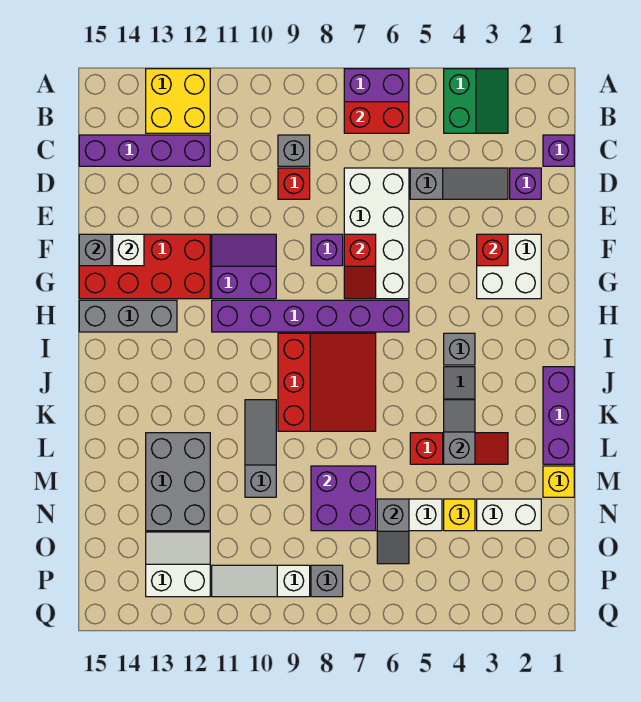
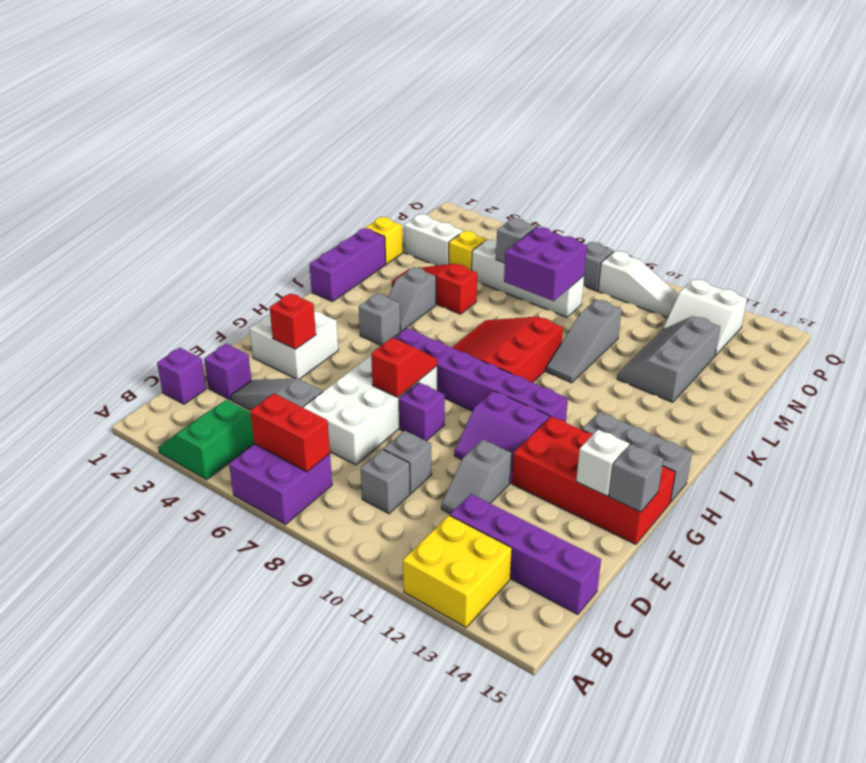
red 1x1 brick [278,168,310,199] -> grey 1x1 brick [383,431,432,493]
grey 1x2 slope [444,400,475,464] -> grey 1x2 slope moved to [441,440,511,514]
grey 2x3 brick [146,433,210,531] -> grey 2x3 slope [617,316,720,402]

